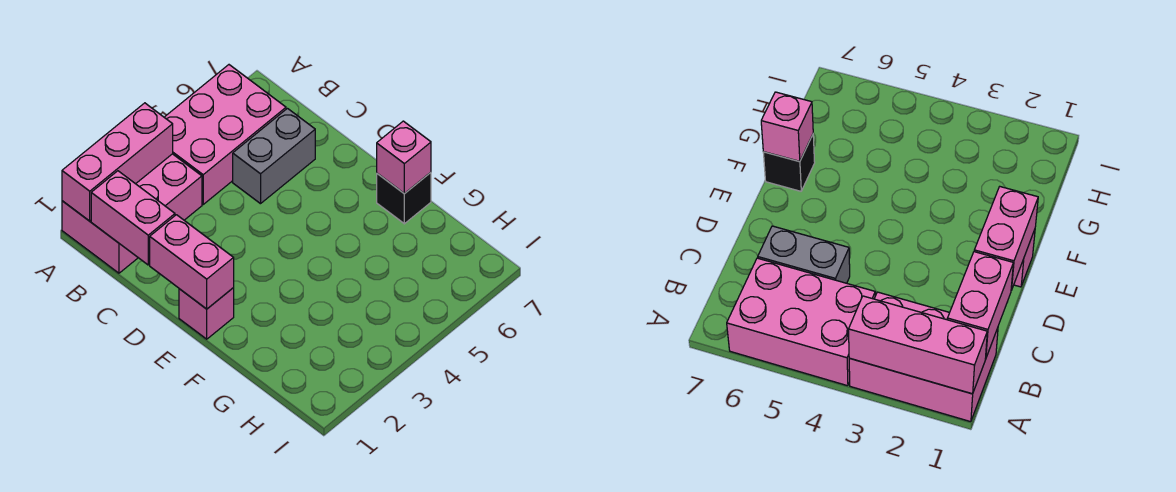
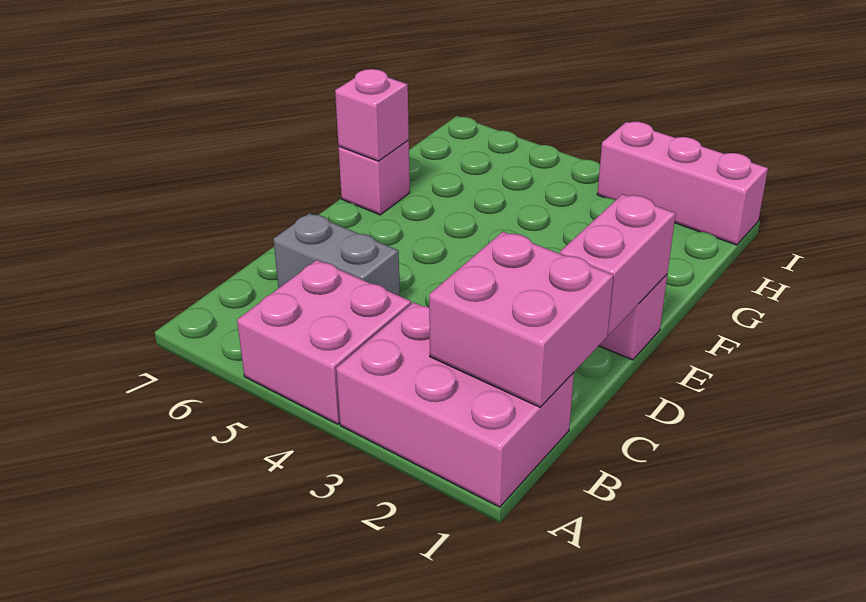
pink 1x3 brick [62,103,173,221] -> pink 1x3 brick moved to [597,122,768,245]
pink 2x3 brick [164,65,286,204] -> pink 2x2 brick [237,260,411,424]
pink 1x2 brick [91,171,175,265] -> pink 2x2 brick [429,232,614,407]
black 1x1 brick [377,172,431,224] -> pink 1x1 brick [339,141,410,215]

